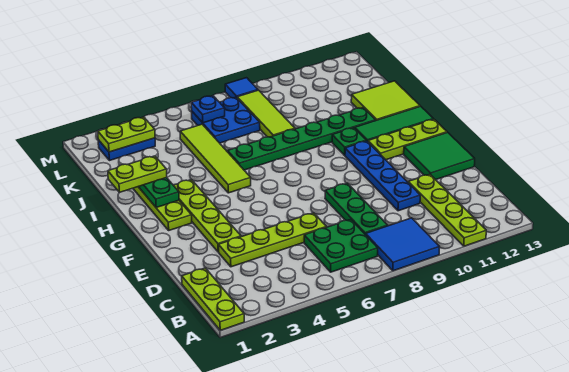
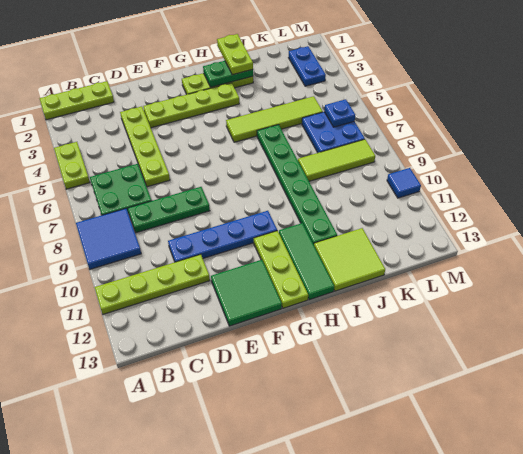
green 1x1 plate [332,128,366,155] -> none
lime 1x2 plate [98,117,155,152] -> lime 1x2 plate moved to [54,142,90,189]
blue 1x1 tile [225,78,258,98] -> blue 1x1 tile moved to [387,168,421,198]

